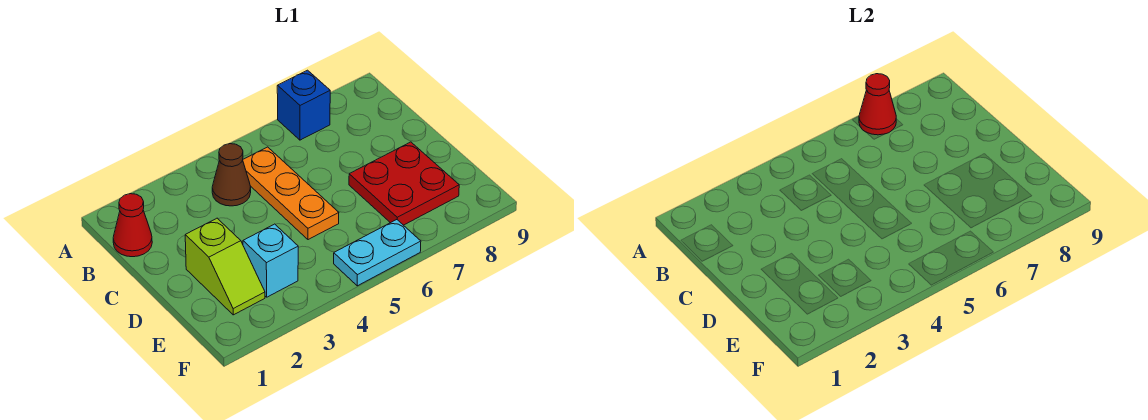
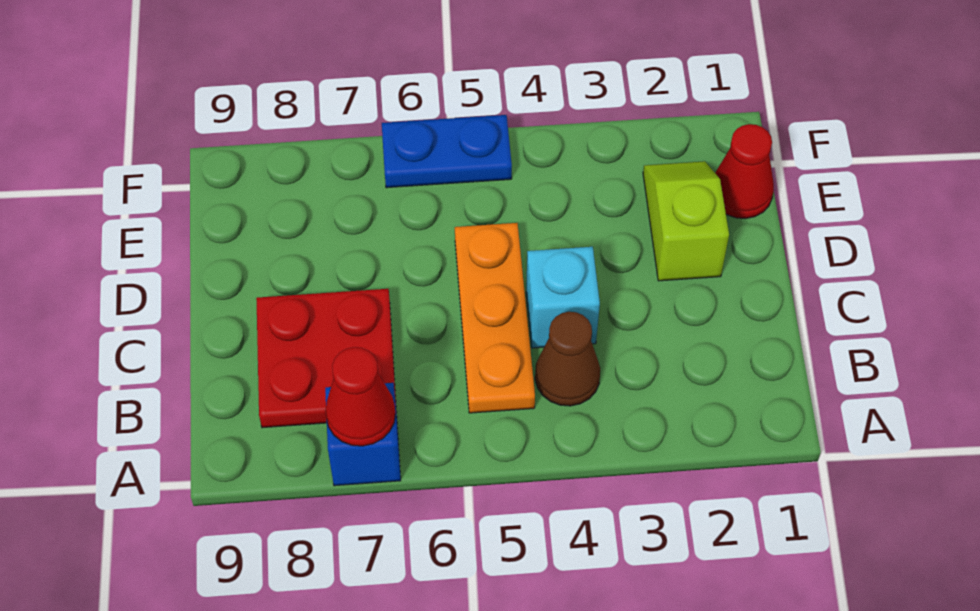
red 1x1 cone [113,194,152,257] -> red 1x1 cone moved to [715,124,774,219]
red 2x2 plate [349,142,459,225] -> red 2x2 plate moved to [256,289,397,428]
cyan 1x1 brick [243,224,298,297] -> cyan 1x1 brick moved to [526,247,600,348]
cyan 1x2 plate [334,220,421,286] -> blue 1x2 plate [382,115,512,188]

